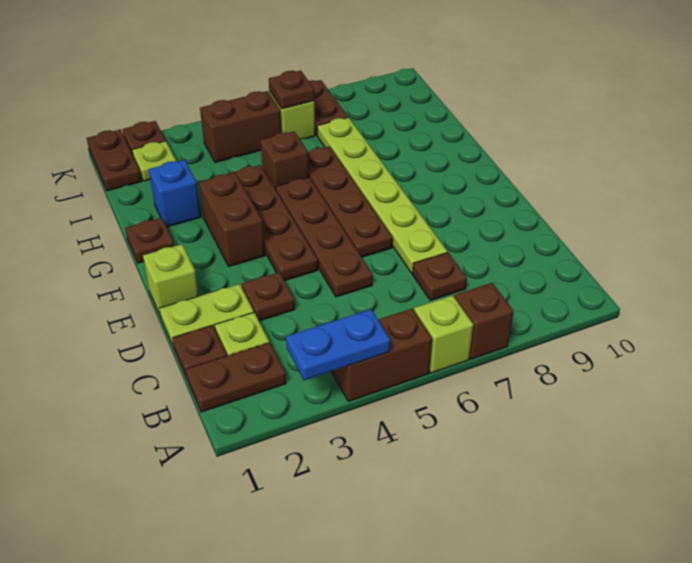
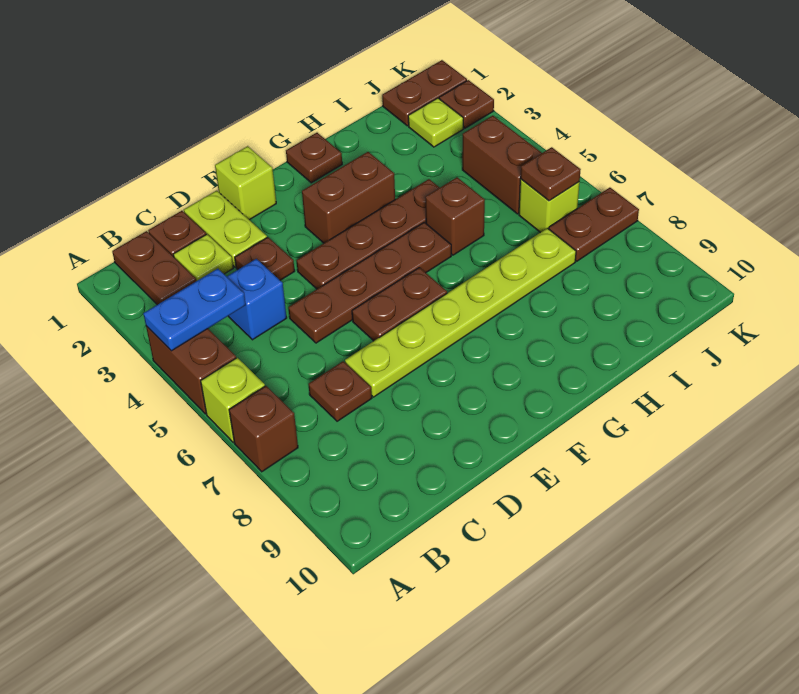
blue 1x2 plate [286,309,390,380] -> blue 1x2 plate turned to [143,269,246,351]
brown 1x4 plate [308,146,392,257] -> brown 1x2 plate [352,268,447,341]
blue 1x1 brick [149,160,201,227] -> blue 1x1 brick moved to [227,259,287,340]

